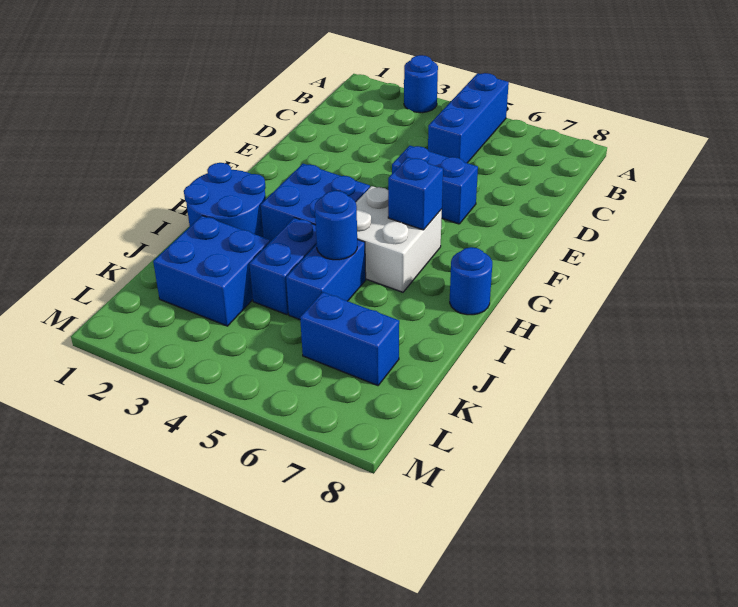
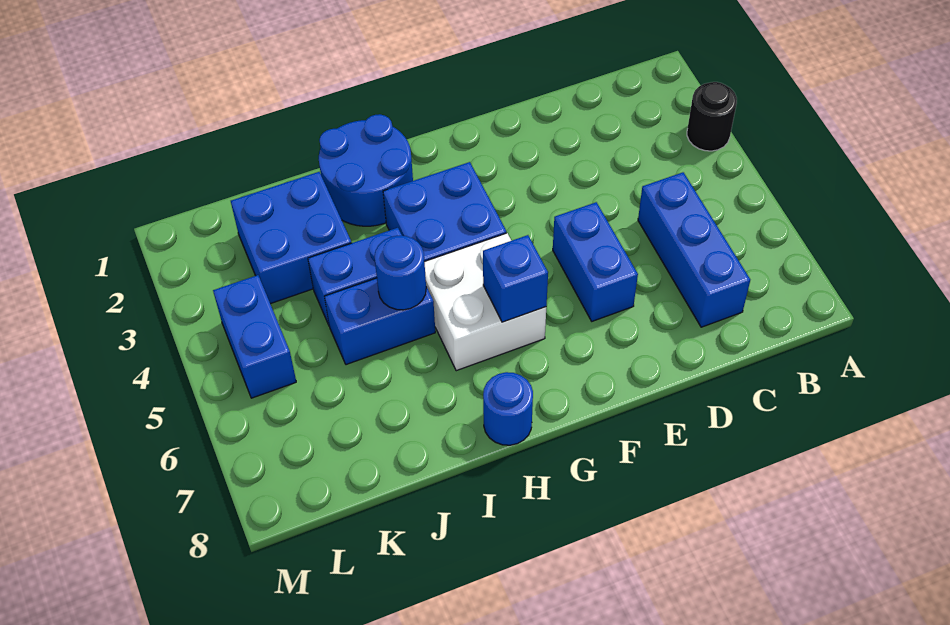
blue 1x1 round brick [404,55,438,113] -> black 1x1 round brick [687,82,737,151]
blue 1x3 brick [428,73,509,163] -> blue 1x3 brick turned to [638,172,750,327]
blue 1x2 brick [300,292,399,386] -> blue 1x2 brick moved to [213,275,296,398]

